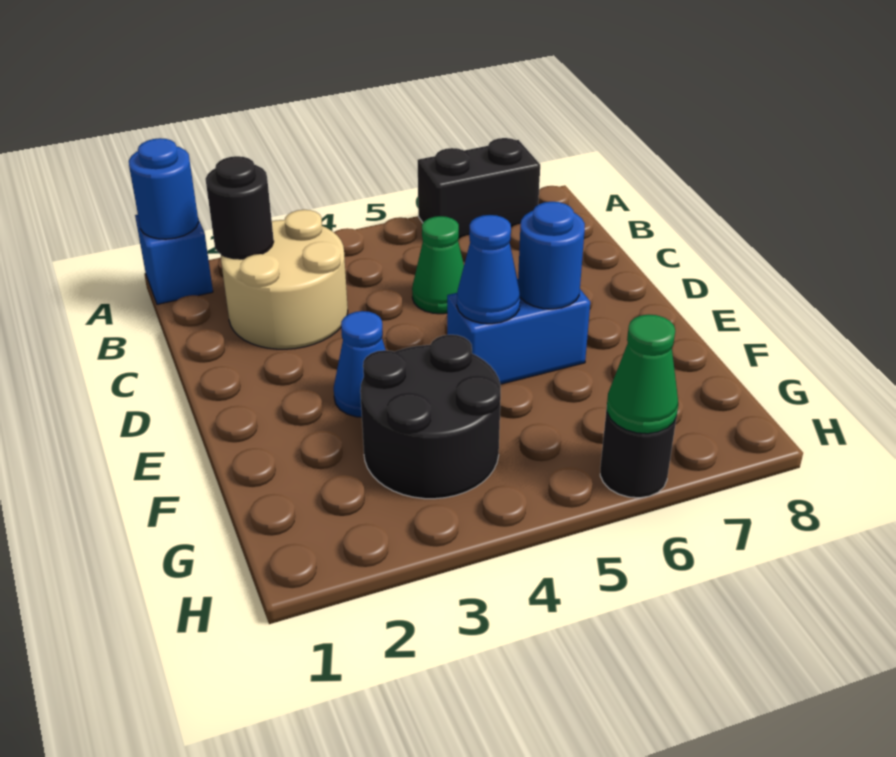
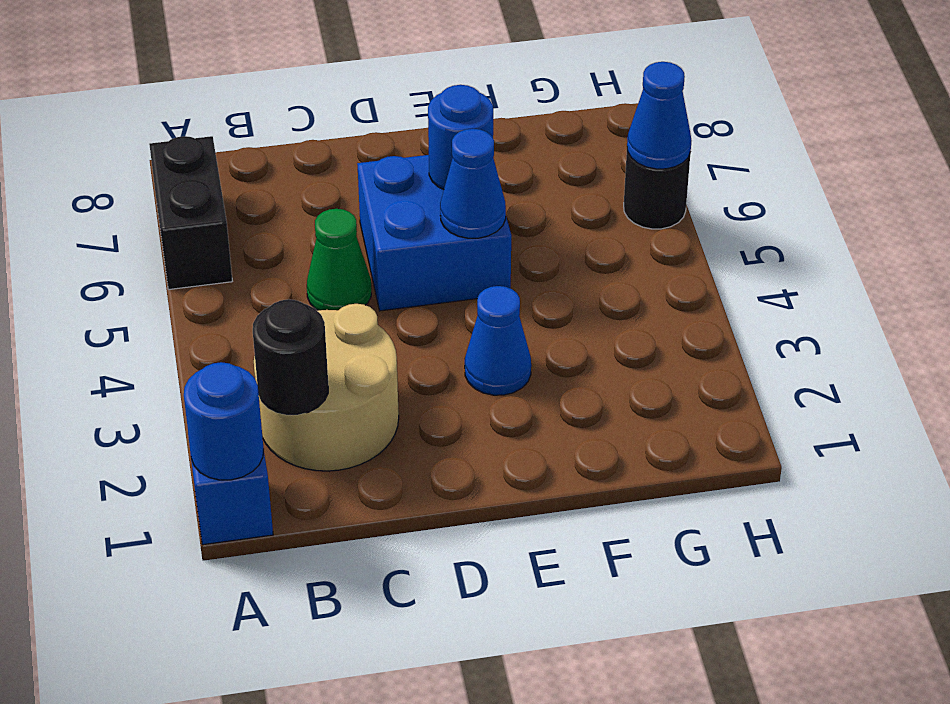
blue 1x2 brick [447,279,590,384] -> blue 2x2 brick [357,155,511,311]
black 2x2 round brick [360,335,501,499] -> none
green 1x1 cone [607,314,678,434] -> blue 1x1 cone [627,62,692,169]

